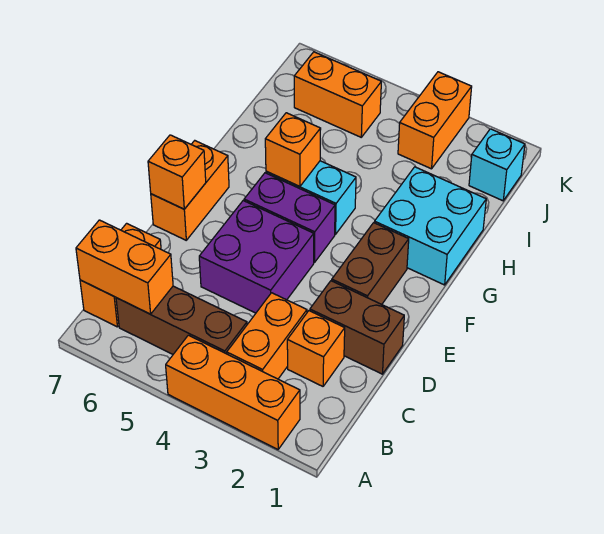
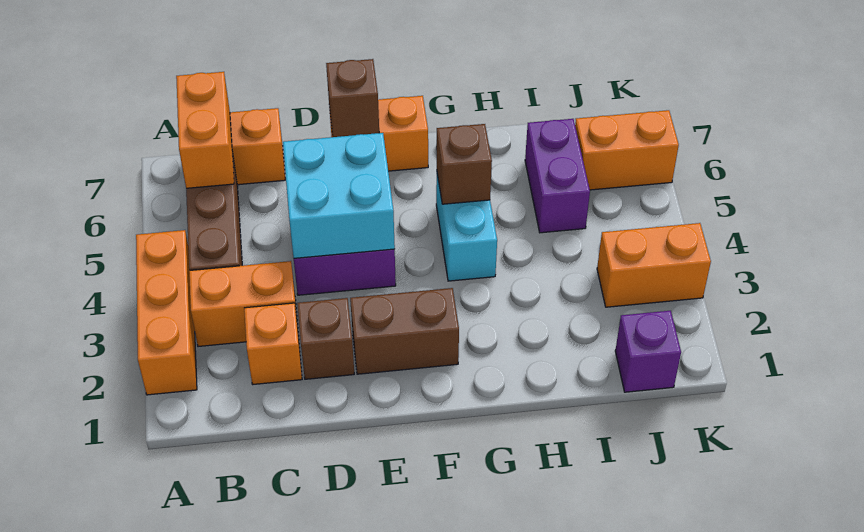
brown 1x2 brick [310,281,404,374] -> brown 1x1 brick [297,298,354,379]
orange 1x1 brick [148,135,206,209] -> brown 1x1 brick [326,59,379,137]
purple 1x2 brick [244,173,335,263] -> purple 1x2 brick moved to [525,119,590,233]
cyan 2x2 brick [374,167,486,285] -> cyan 2x2 brick moved to [283,133,395,258]
orange 1x1 brick [265,113,321,187] -> brown 1x1 brick [436,124,492,204]
cyan 1x1 brick [469,129,525,201] -> purple 1x1 brick [615,311,681,392]
orange 1x2 brick [294,52,381,137] -> orange 1x2 brick turned to [575,110,679,190]

